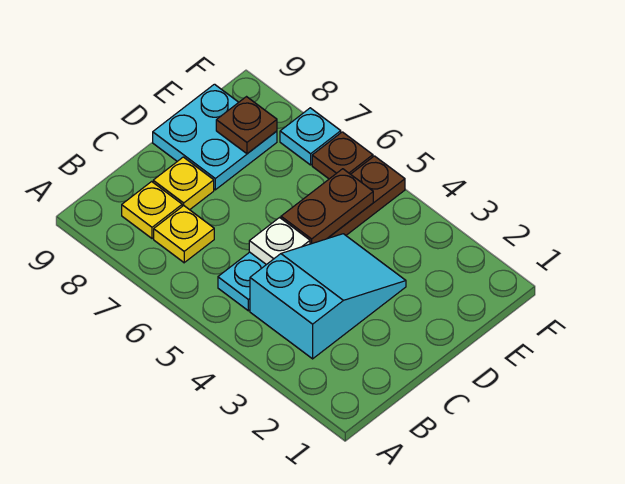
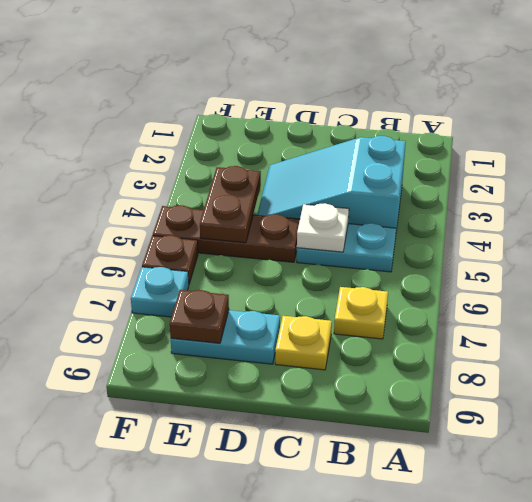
yellow 1x1 plate [122,182,182,239] -> none
brown 1x2 plate [281,169,373,244] -> brown 1x2 plate turned to [200,166,261,243]
cyan 2x2 plate [153,84,277,190] -> cyan 1x2 plate [171,310,280,364]

